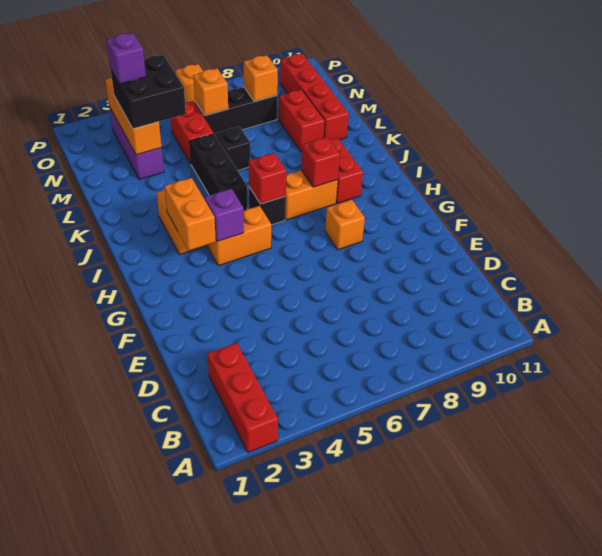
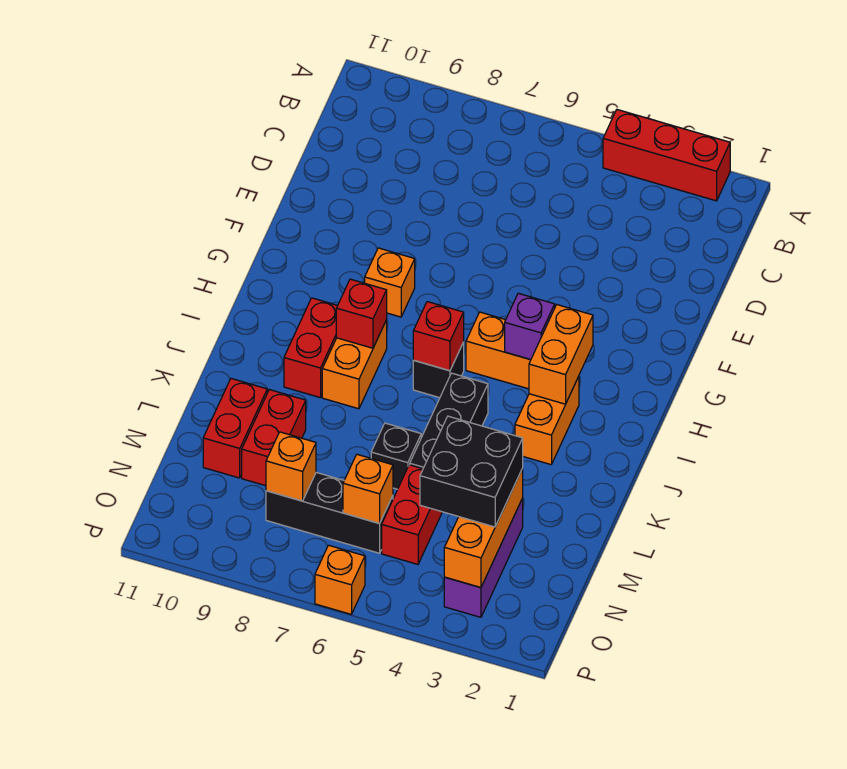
red 1x3 brick [207,343,278,452] -> red 1x3 brick turned to [603,110,730,201]
orange 1x2 brick [285,170,338,220] -> orange 1x2 brick turned to [322,320,387,409]
red 1x4 brick [280,53,349,140] -> red 1x2 brick [203,379,267,478]
purple 1x1 brick [107,33,146,84] -> none

